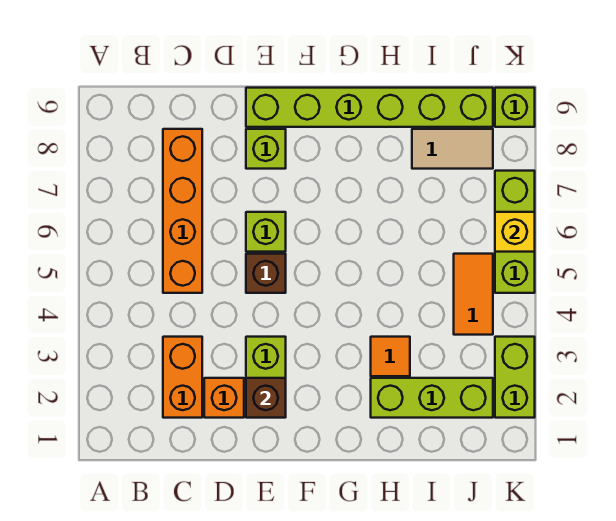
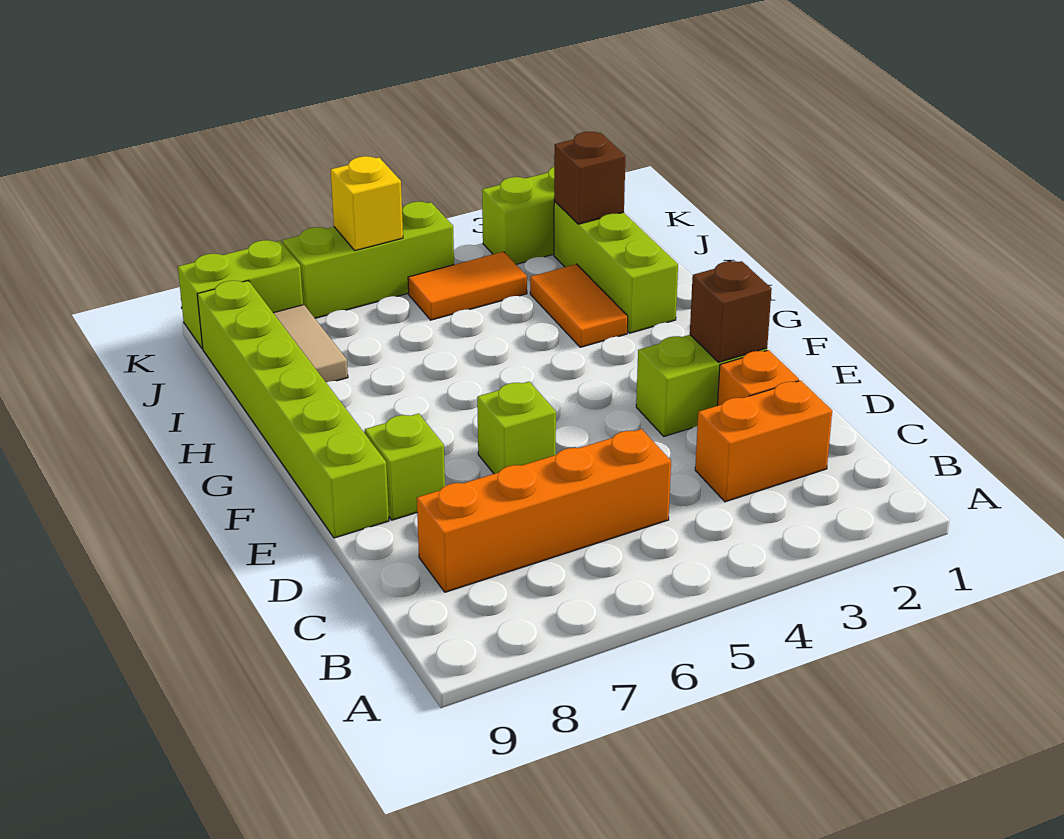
brown 1x1 brick [246,254,286,293] -> brown 1x1 brick moved to [554,132,625,224]
orange 1x1 tile [371,337,410,376] -> orange 1x2 tile [530,264,628,347]
lime 1x1 brick [495,88,535,127] -> lime 1x2 brick [178,240,303,349]

